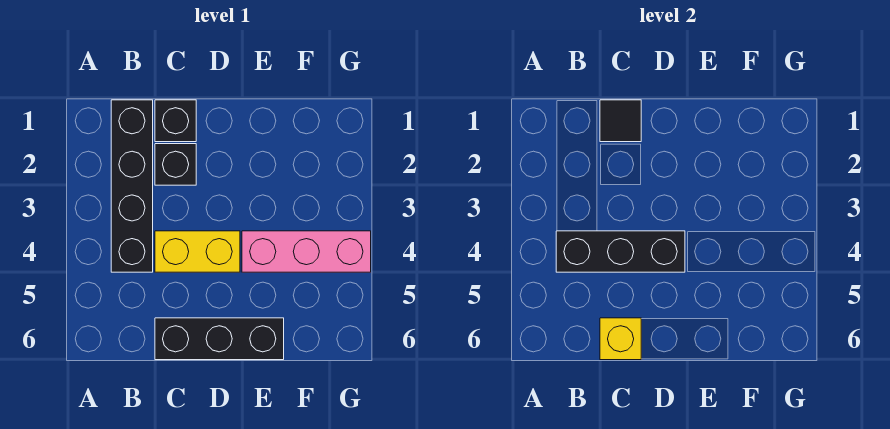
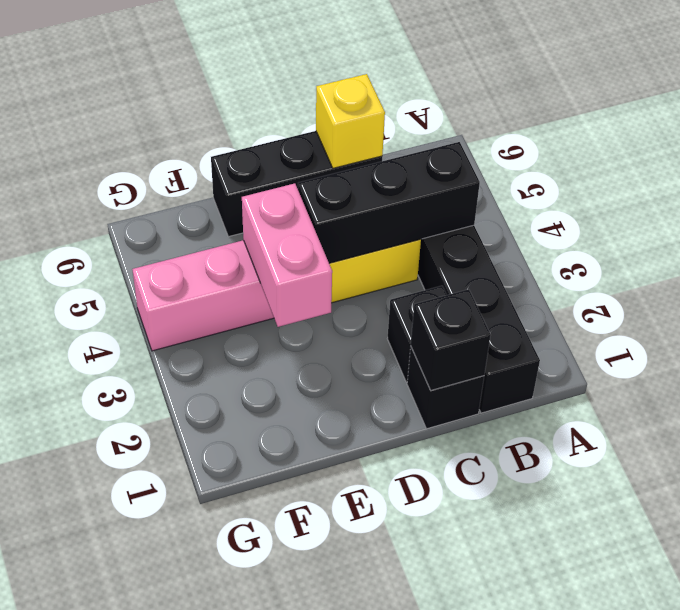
black 1x1 tile [600,100,641,142] -> black 1x1 brick [411,289,491,391]
none -> pink 1x2 brick [242,183,332,327]

